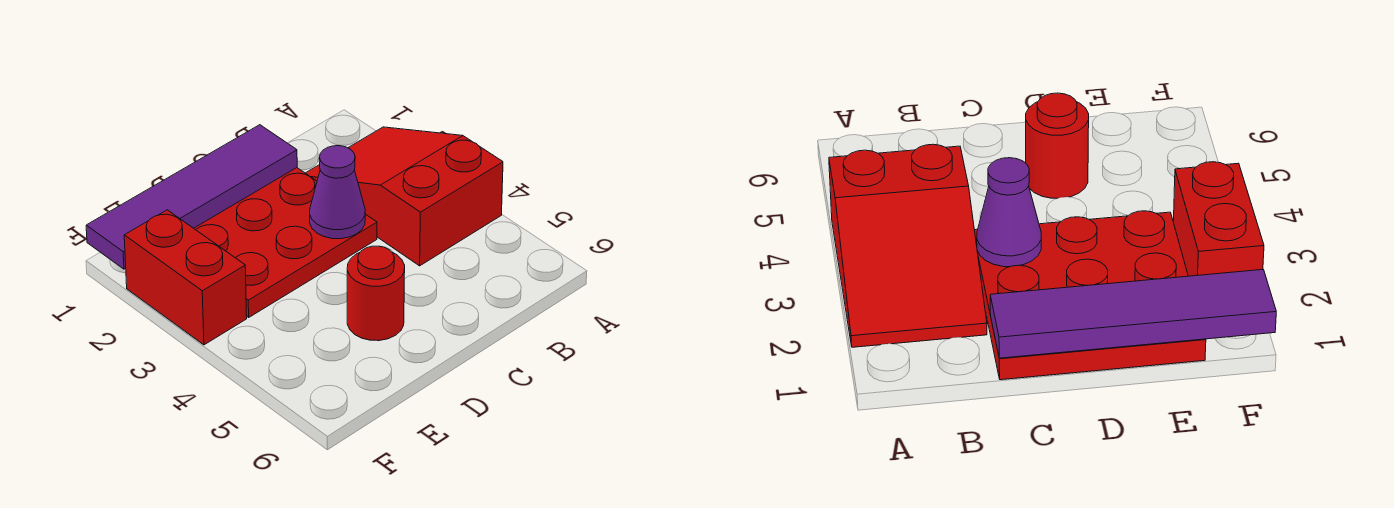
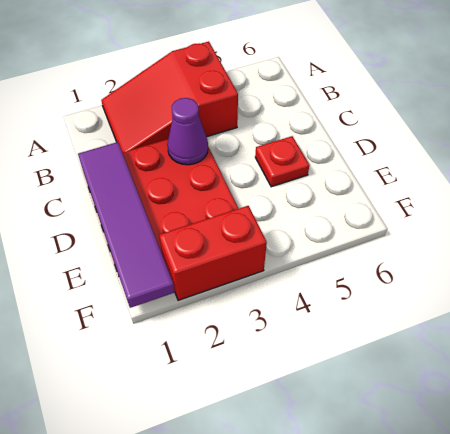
red 1x1 round brick [347,246,405,341] -> red 1x1 plate [255,136,309,187]

